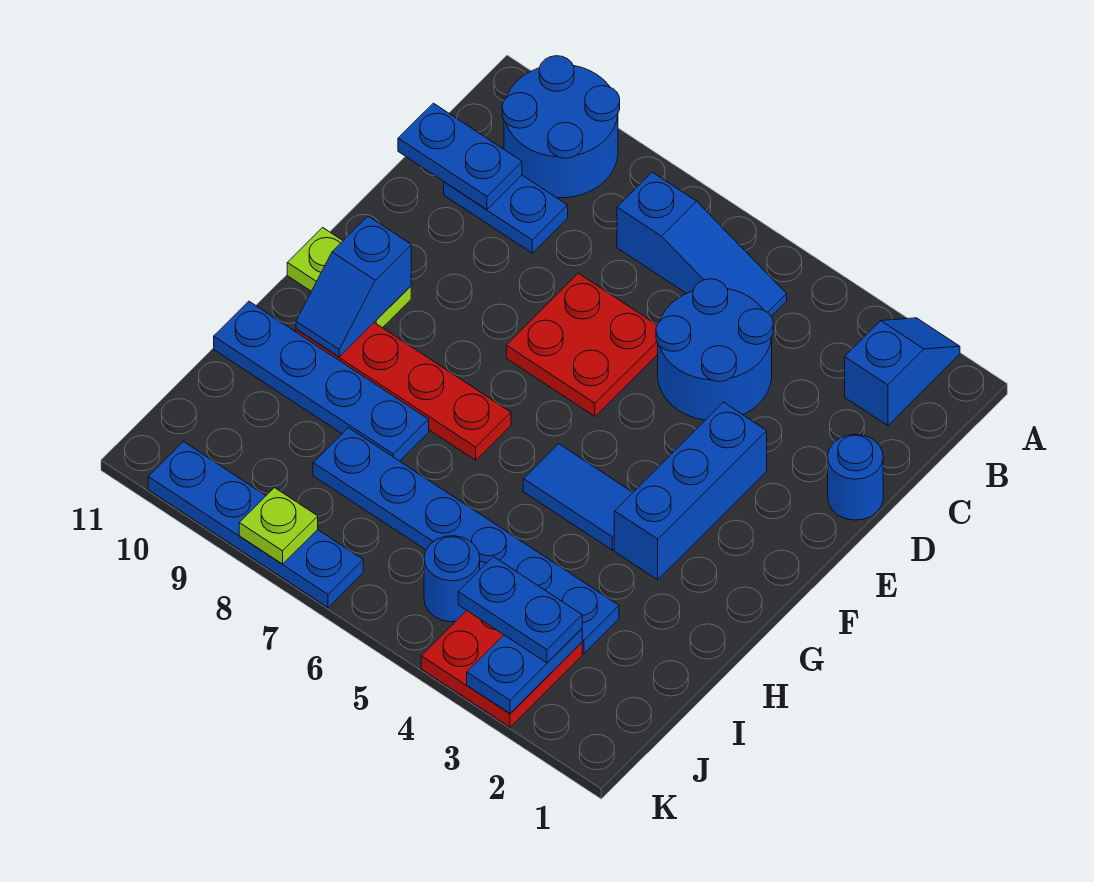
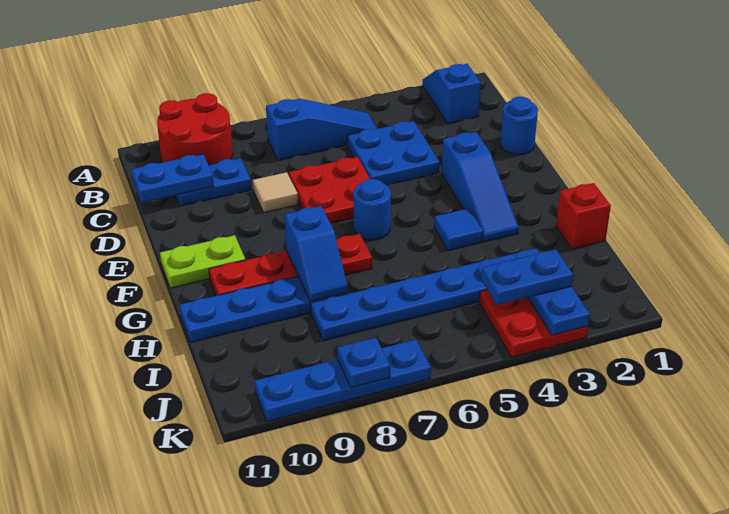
blue 2x2 round brick [502,56,620,198] -> red 2x2 round brick [157,93,232,165]
blue 2x2 round brick [656,279,773,420] -> blue 2x2 plate [347,121,440,185]
none -> tan 1x1 tile [253,172,298,213]
blue 1x3 brick [614,402,767,580] -> blue 1x3 slope [441,132,519,242]
blue 1x2 slope [296,216,411,357] -> blue 1x2 slope moved to [284,206,347,301]
blue 1x2 tile [523,444,633,550] -> blue 1x1 tile [434,208,483,251]
none -> red 1x1 brick [556,183,611,249]
blue 1x1 round brick [424,536,480,622] -> blue 1x1 round brick moved to [353,179,391,240]
lime 1x1 plate [239,488,318,564] -> blue 1x1 plate [337,338,390,388]

